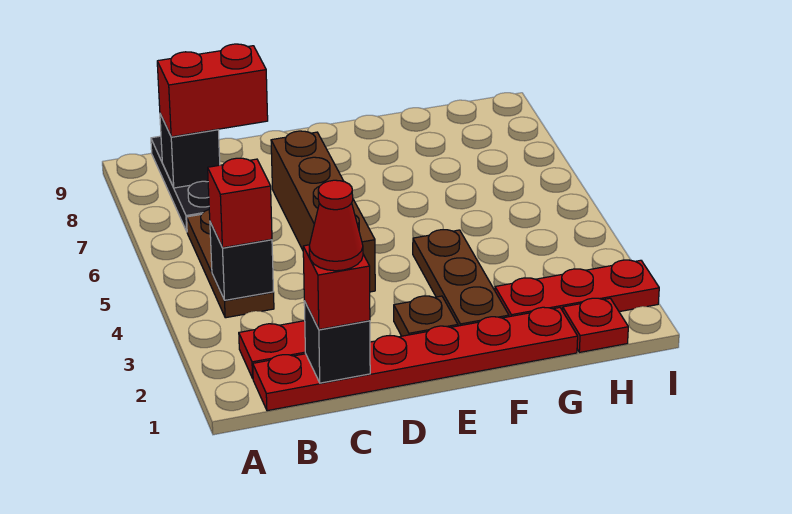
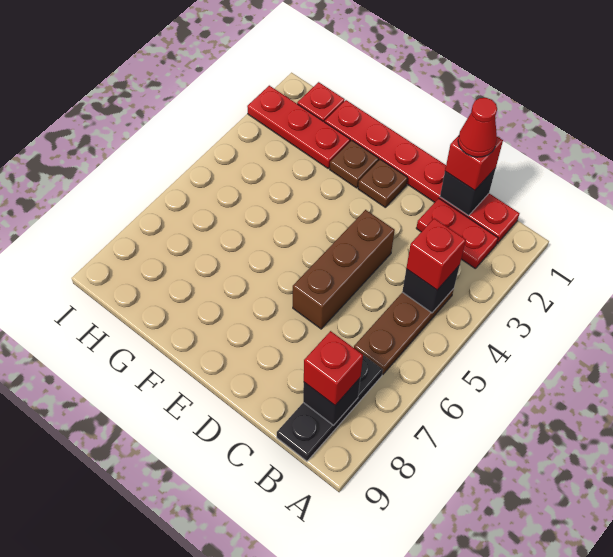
red 1x2 brick [157,44,268,137] -> red 1x1 brick [304,331,363,405]
brown 1x4 brick [271,131,375,292] -> brown 1x3 brick [293,210,395,329]
brown 1x3 plate [413,230,509,326] -> brown 1x1 plate [330,140,379,188]

